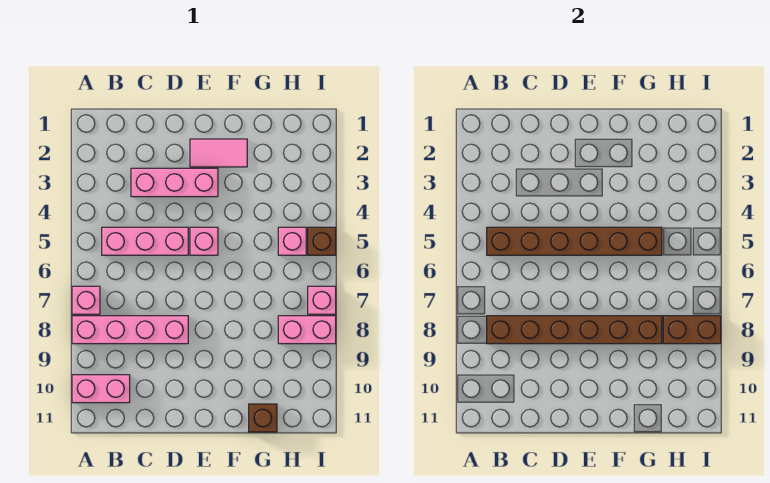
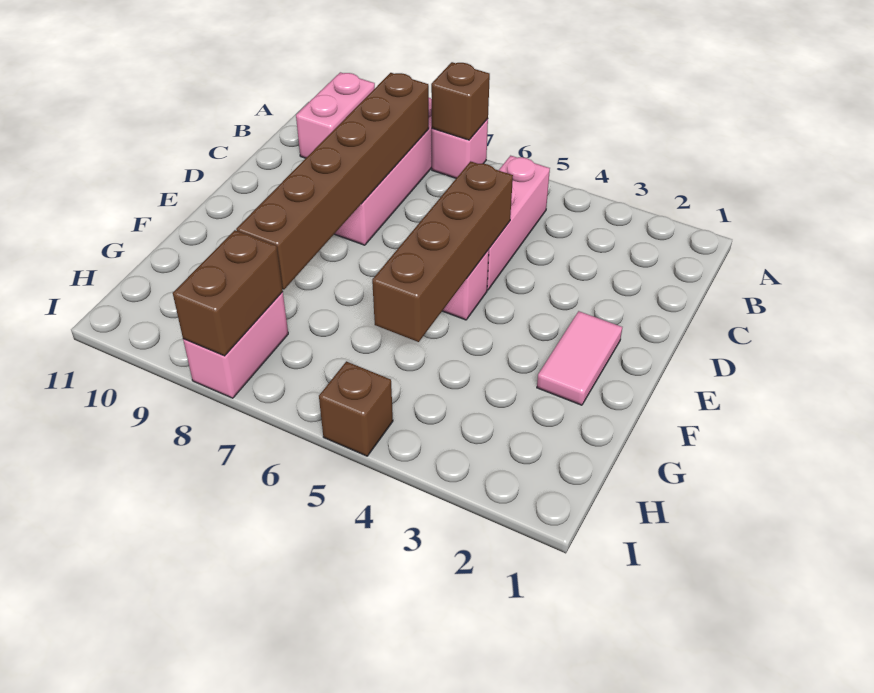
brown 1x6 brick [487,227,662,255] -> brown 1x4 brick [372,161,513,342]
pink 1x3 brick [131,168,218,197] -> none
brown 1x1 brick [249,404,277,432] -> brown 1x1 brick moved to [431,62,490,140]
pink 1x1 brick [278,227,306,255] -> none
pink 1x1 brick [308,286,336,314] -> none

